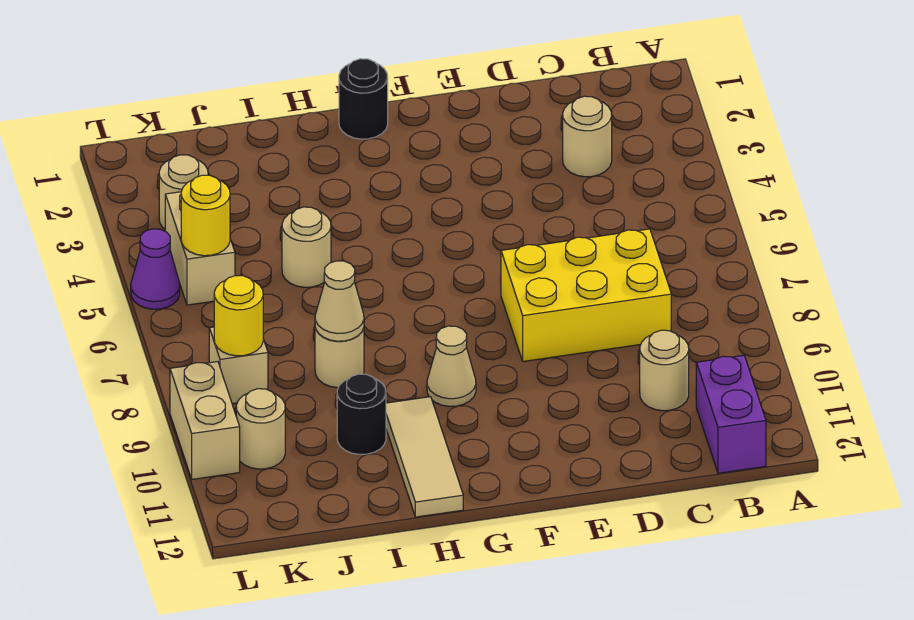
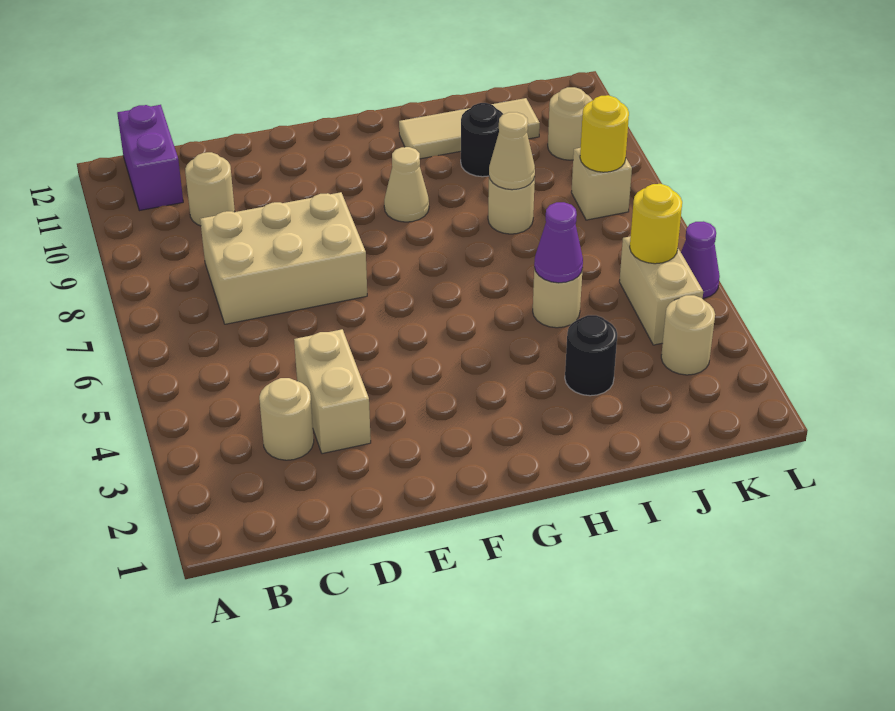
yellow 2x3 brick [501,229,671,362] -> tan 2x3 brick [200,192,367,324]
black 1x1 round brick [339,59,388,139] -> black 1x1 round brick moved to [565,315,617,396]
tan 1x3 tile [386,397,463,517] -> tan 1x3 tile turned to [399,98,540,159]
none -> purple 1x1 cone [534,202,583,283]
tan 1x2 brick [170,362,240,479] -> tan 1x2 brick moved to [294,329,371,454]

